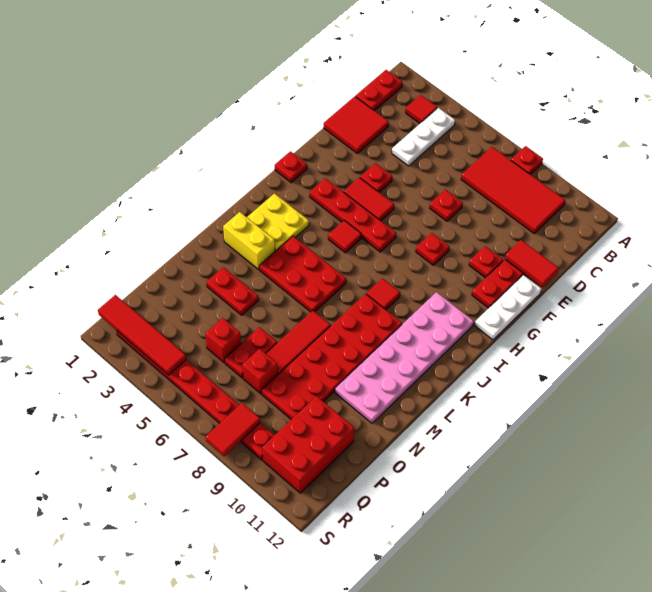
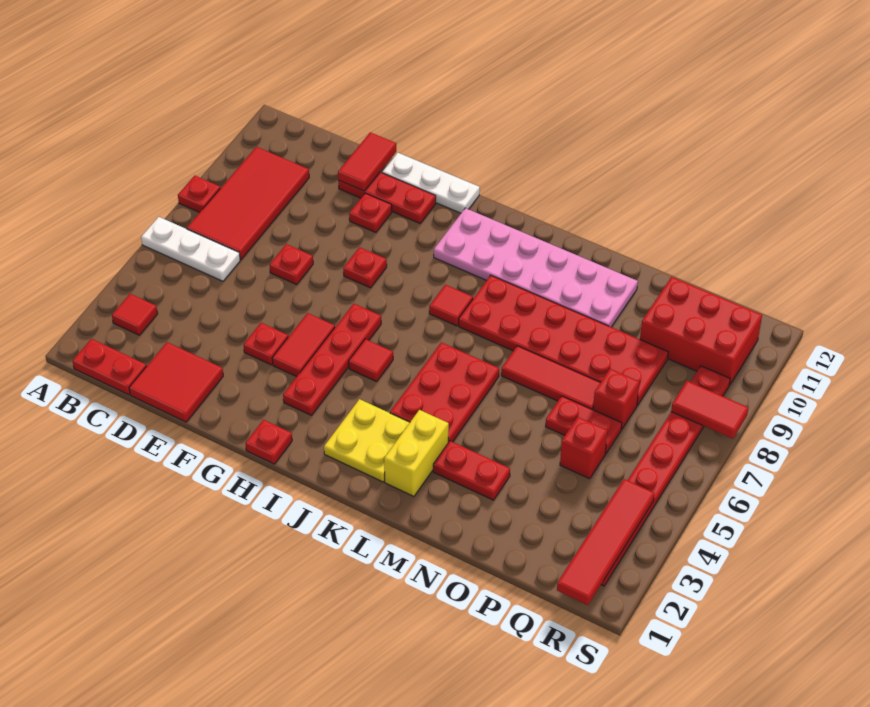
white 1x3 plate [392,108,455,166] -> white 1x3 plate moved to [141,217,240,281]
red 1x2 plate [207,267,258,315] -> red 1x2 plate turned to [433,441,510,500]

